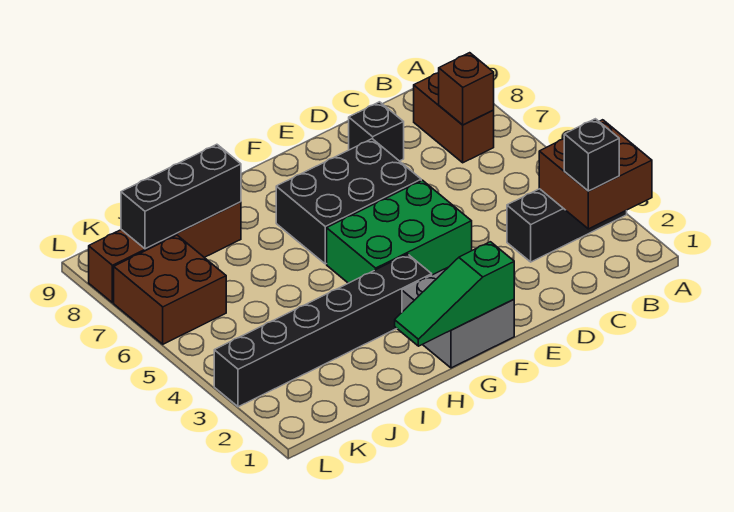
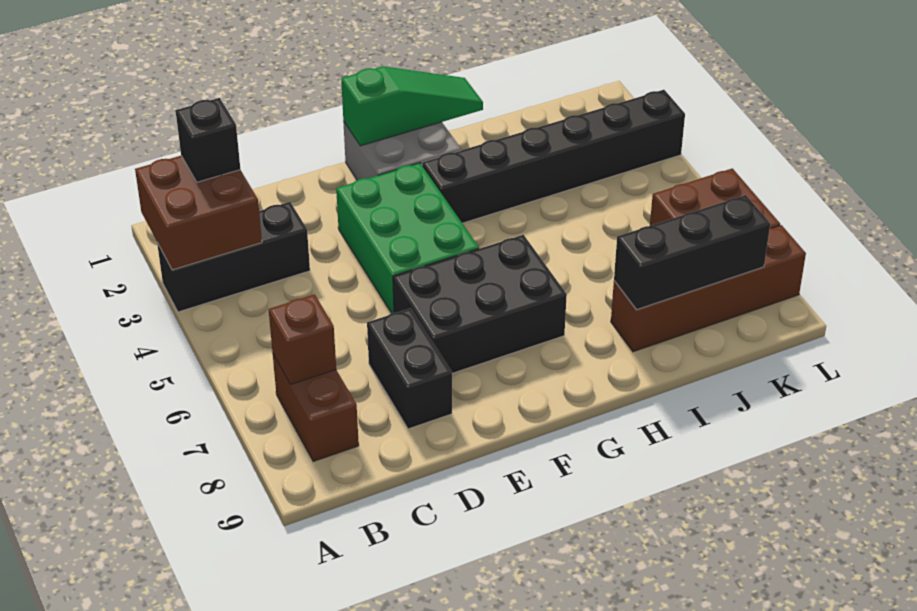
black 1x1 brick [349,102,404,161] -> black 1x2 brick [367,308,452,429]
green 2x3 brick [327,180,472,283] -> green 2x3 brick turned to [336,163,479,313]

